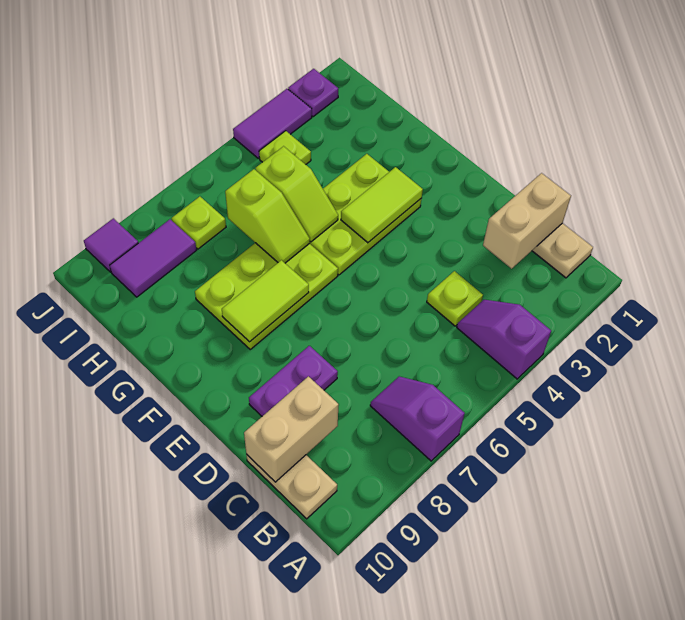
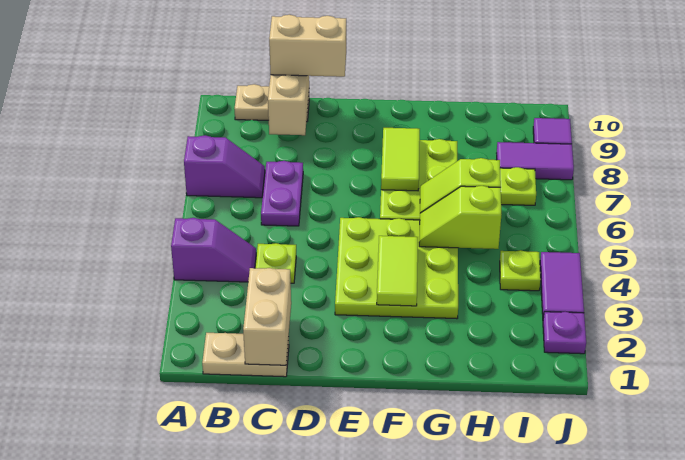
none -> tan 1x2 brick [269,15,346,77]
purple 1x2 plate [249,346,338,416] -> purple 1x2 plate moved to [261,161,303,226]
lime 2x3 plate [310,154,421,275] -> lime 3x3 plate [335,217,458,319]
purple 1x2 tile [110,219,196,297] -> purple 1x2 tile turned to [497,142,574,180]

